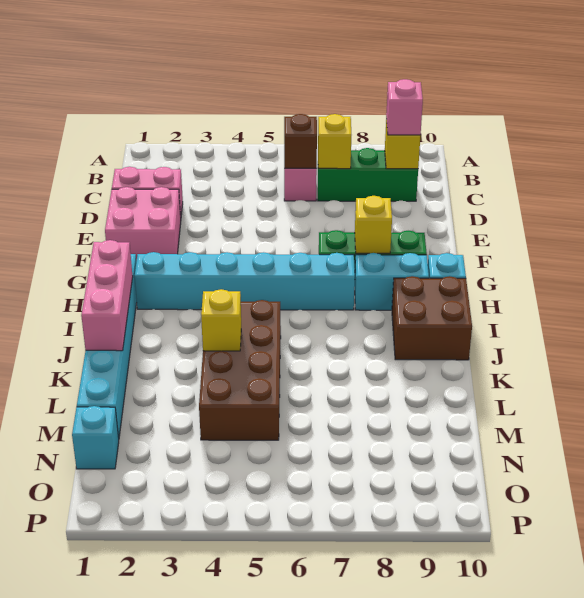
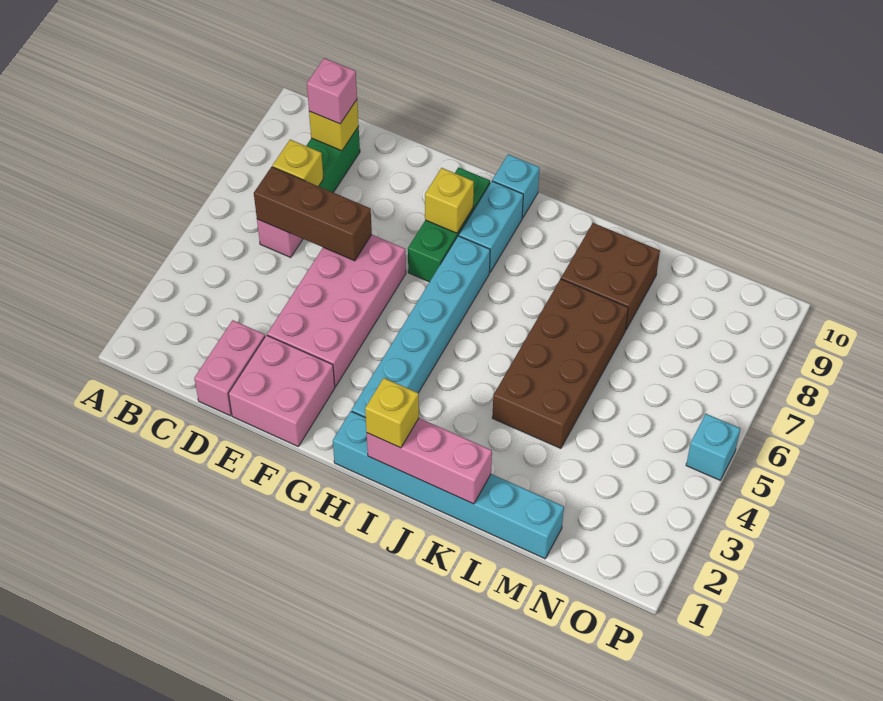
brown 1x1 brick [284,114,317,168] -> brown 1x3 brick [254,167,372,261]
none -> pink 2x4 brick [267,235,406,387]
brown 2x2 brick [392,276,472,360] -> brown 2x2 brick moved to [561,223,660,330]
brown 2x4 brick [199,300,281,440] -> brown 2x4 brick turned to [492,279,628,448]
yellow 1x1 brick [201,289,241,351] -> yellow 1x1 brick moved to [365,378,419,448]
cyan 1x1 brick [72,406,119,469] -> cyan 1x1 brick moved to [686,414,740,480]

